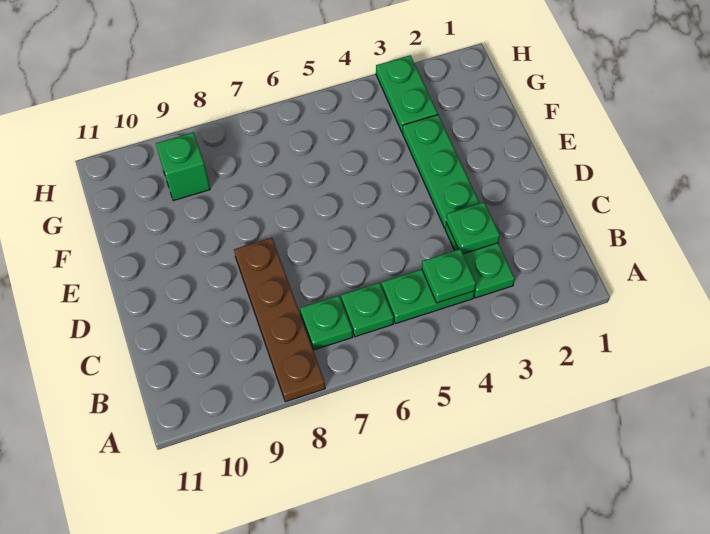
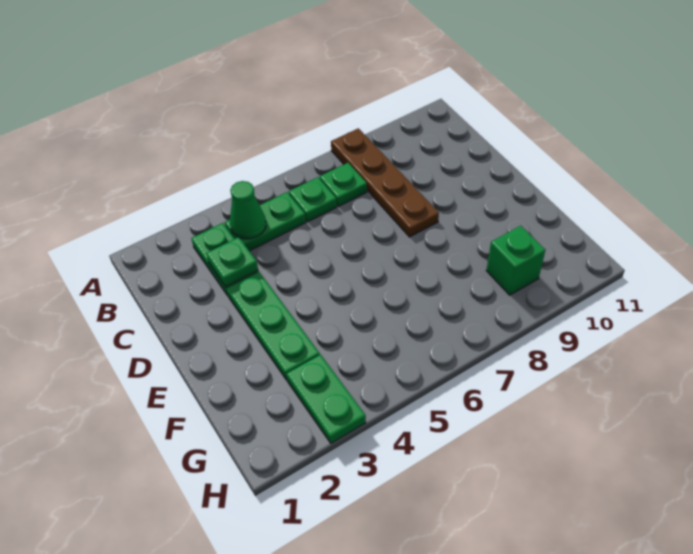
green 1x1 plate [422,249,476,303] -> green 1x1 cone [230,181,266,239]

